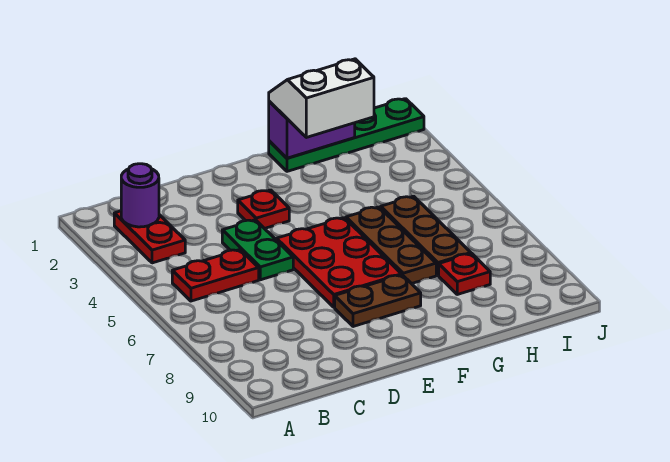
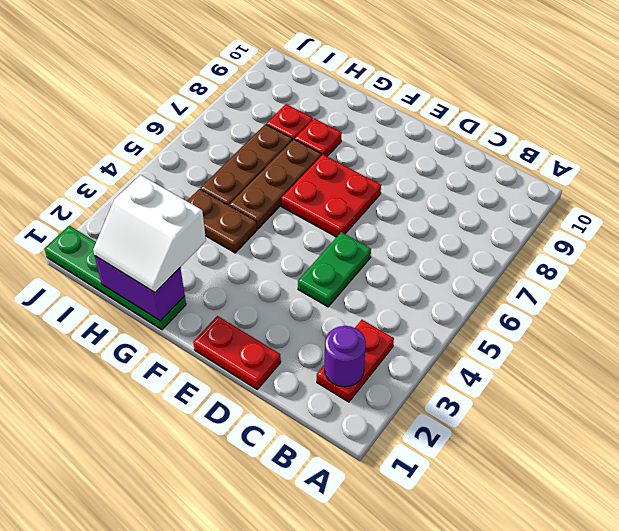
red 1x2 plate [172,250,259,301] -> red 1x2 plate moved to [193,316,281,389]
red 1x1 plate [238,190,289,229] -> red 1x1 plate moved to [295,118,342,156]
red 2x3 plate [277,218,401,307] -> red 2x2 plate [281,154,381,237]
brown 1x2 plate [335,275,421,327] -> brown 1x2 plate moved to [187,189,257,253]

